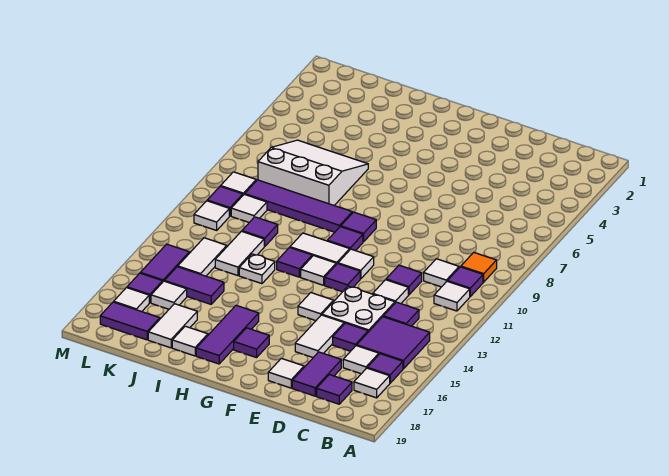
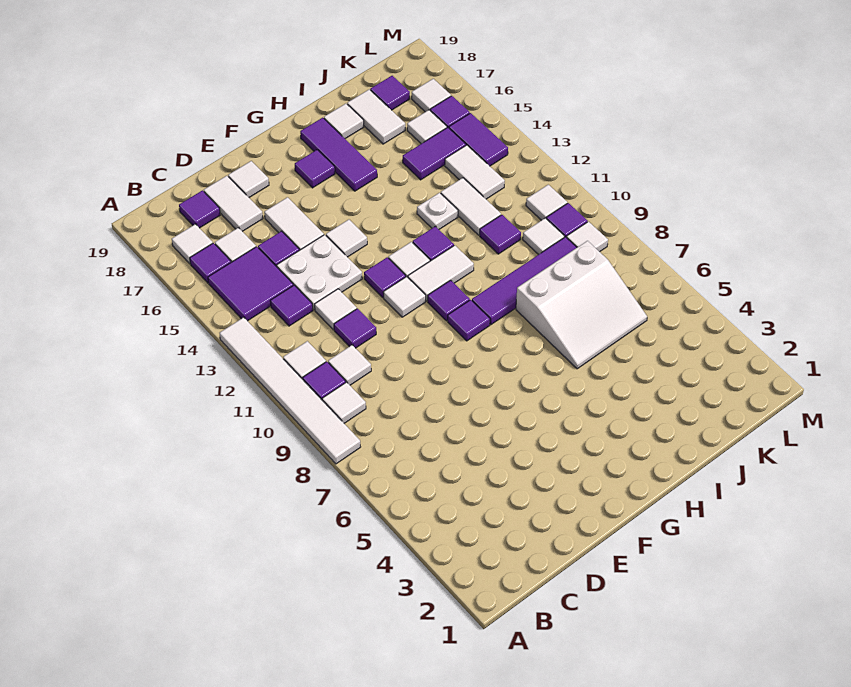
none -> white 1x6 tile [220,317,360,464]
orange 1x1 tile [461,252,497,282] -> white 1x1 tile [322,382,366,423]
purple 1x2 tile [292,352,341,396] -> white 1x2 tile [204,176,263,231]
purple 1x2 tile [100,302,160,340] -> purple 1x1 tile [370,76,410,110]

